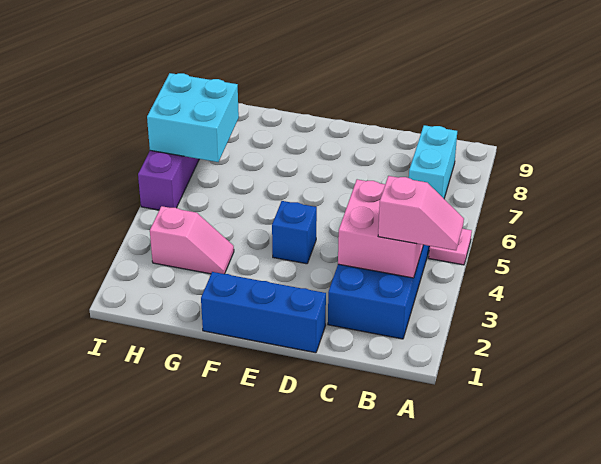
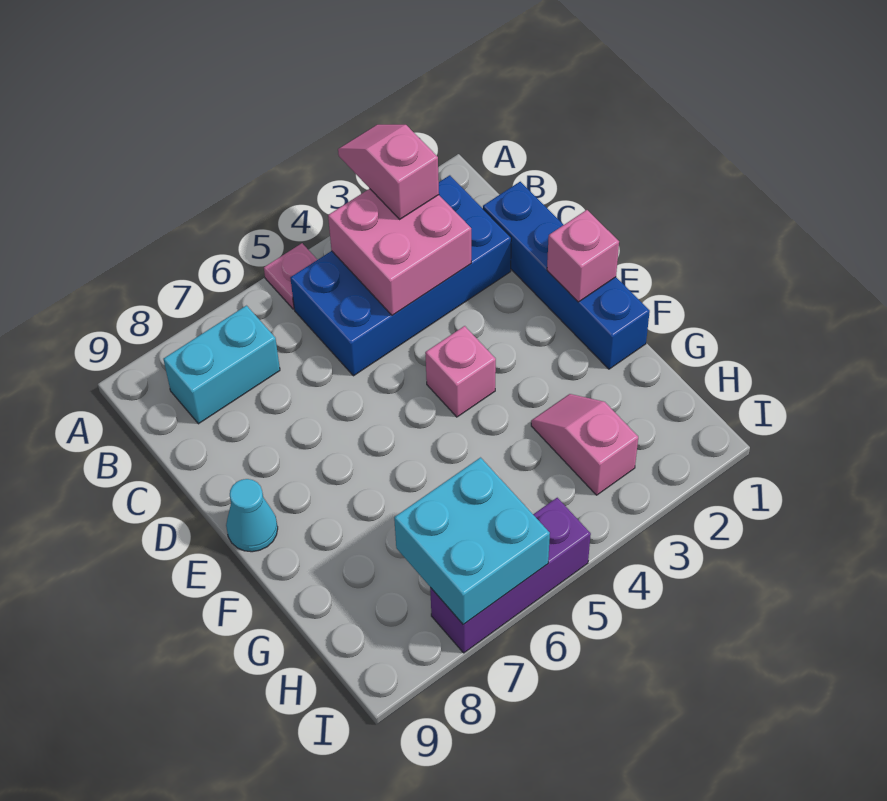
blue 1x3 brick [201,272,326,353] -> blue 1x4 brick [483,182,650,369]
none -> pink 1x1 brick [547,210,619,302]
blue 1x1 brick [272,201,317,264] -> pink 1x1 brick [425,326,496,417]
none -> cyan 1x1 cone [226,479,278,552]

